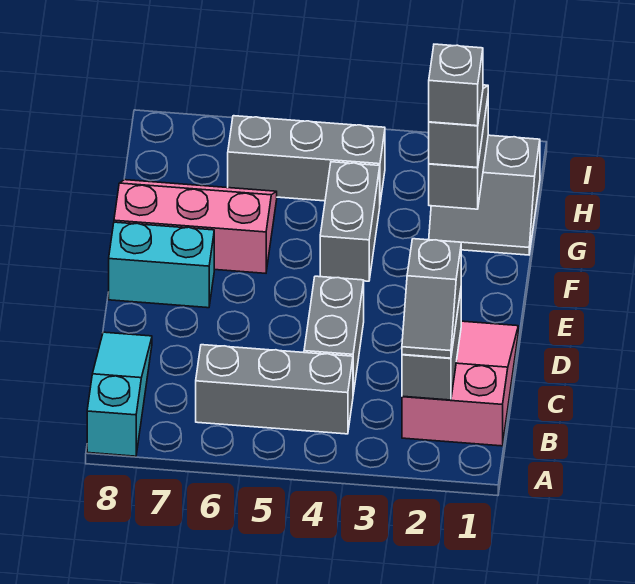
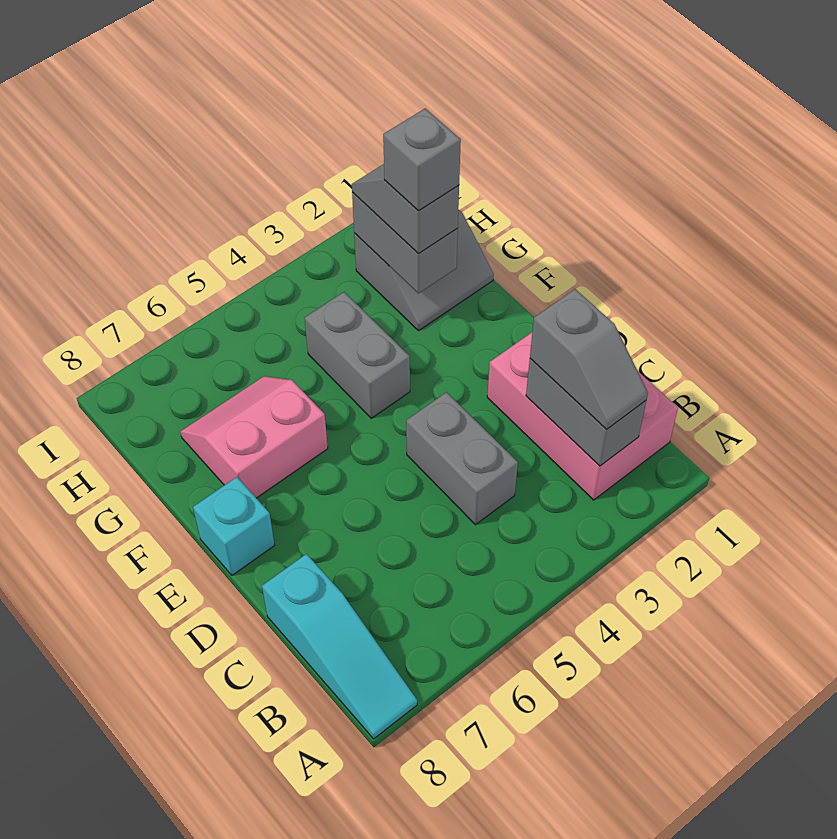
cyan 1x3 slope [87,332,152,456] -> cyan 1x3 slope turned to [262,554,417,739]
pink 2x3 slope [402,321,518,446] -> pink 2x3 brick [487,333,678,500]
grey 1x3 brick [196,345,353,434] -> none
cyan 1x2 brick [109,222,214,308] -> cyan 1x1 brick [193,477,275,575]
pink 2x3 slope [114,180,277,273] -> pink 2x2 slope [181,376,328,498]
grey 1x3 brick [228,116,385,202] -> none

